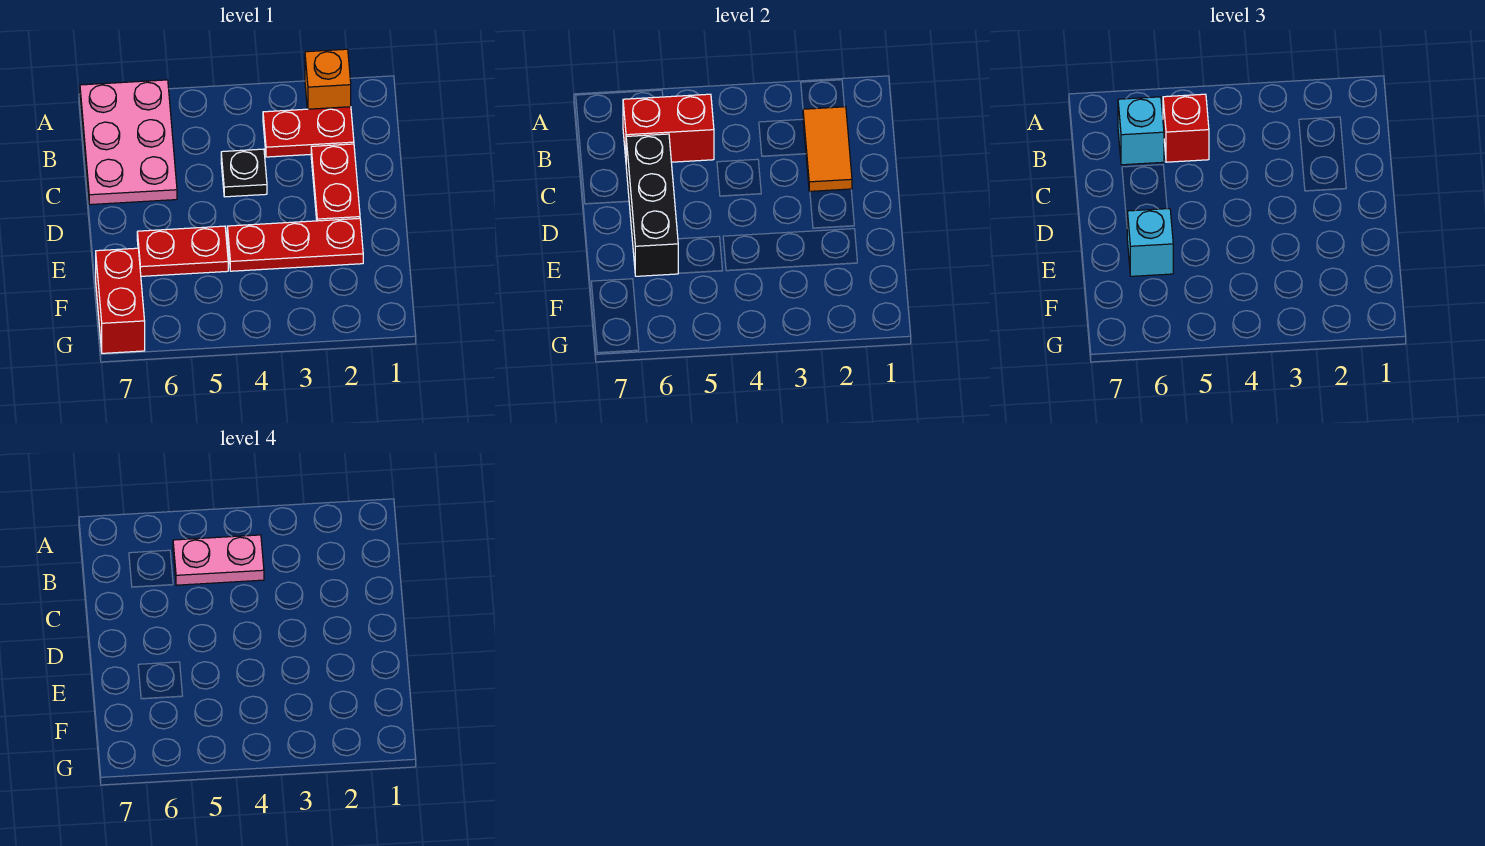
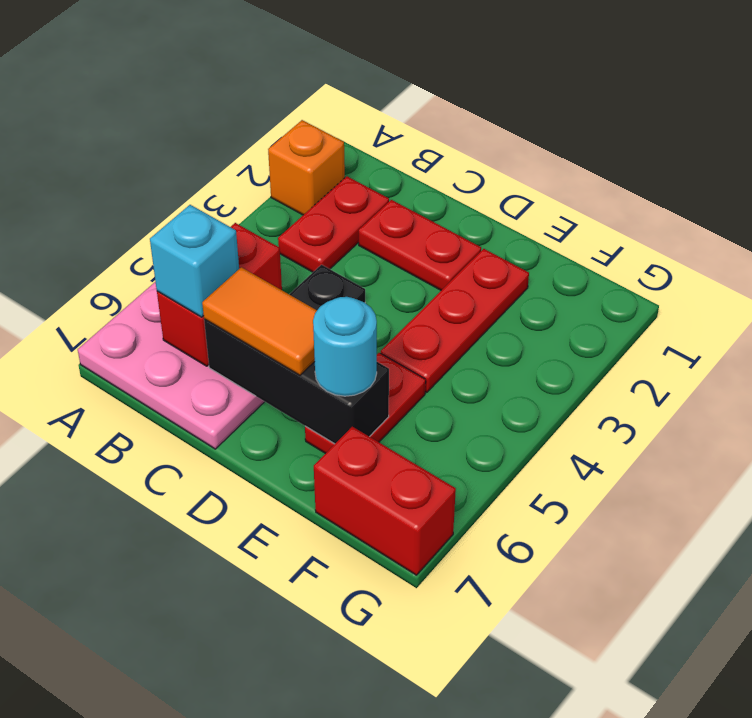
orange 1x2 tile [803,107,852,192] -> orange 1x2 tile moved to [202,267,317,375]
pink 1x2 plate [173,535,264,585] -> none
red 1x1 brick [1163,94,1209,162] -> none
cyan 1x1 brick [1127,209,1173,276] -> cyan 1x1 round brick [313,297,377,396]

